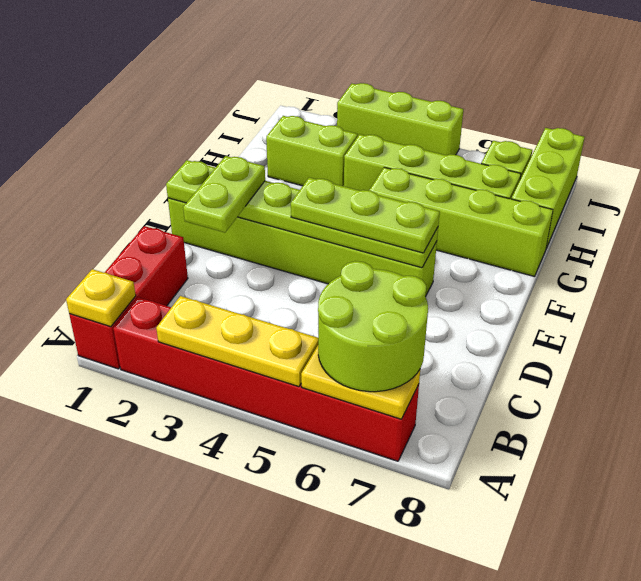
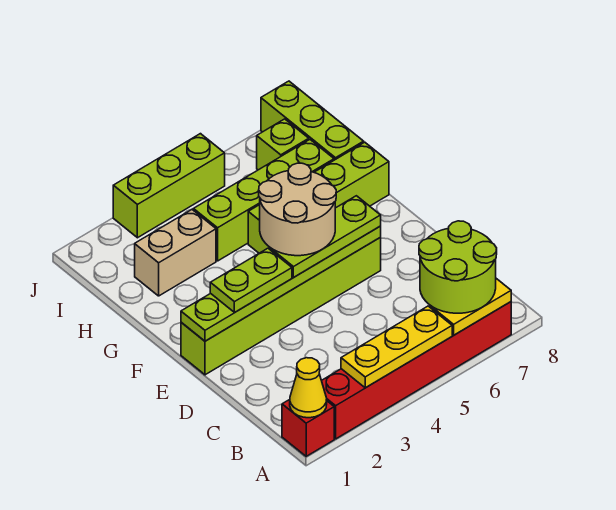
red 1x3 brick [69,226,188,369] -> red 1x1 brick [282,400,334,456]
yellow 1x1 plate [66,269,136,327] -> yellow 1x1 cone [290,358,327,418]
lime 1x2 plate [183,156,265,233] -> lime 1x2 plate turned to [210,248,292,312]
none -> tan 2x2 round brick [259,163,336,256]
lime 1x2 brick [266,116,358,186] -> tan 1x2 brick [135,210,216,296]

